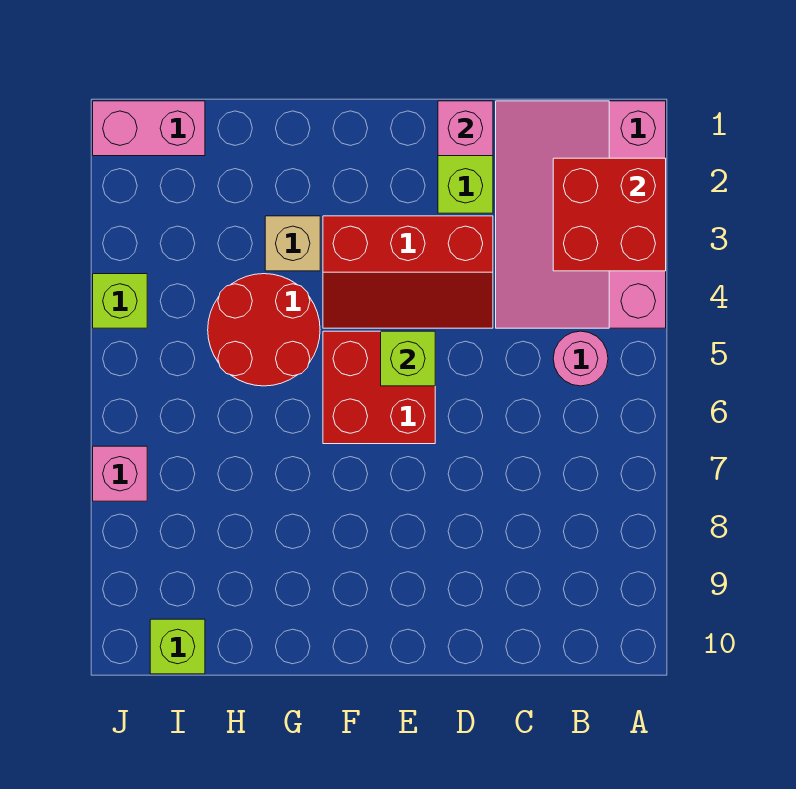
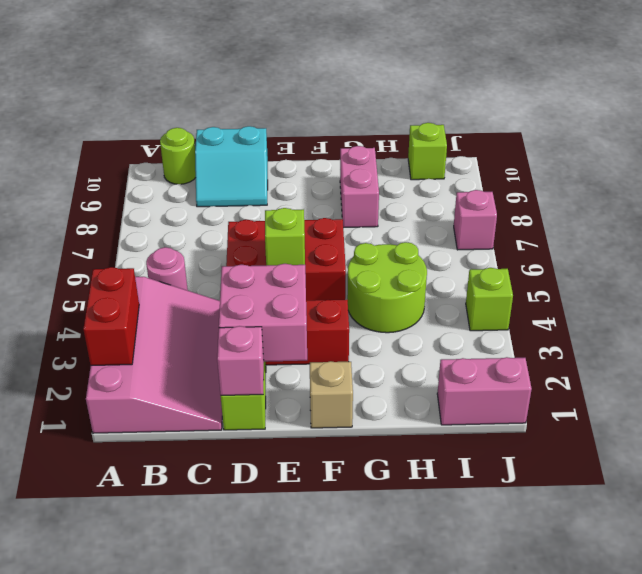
red 2x2 brick [553,158,666,271] -> red 1x2 brick [83,267,139,365]
none -> lime 1x1 round brick [160,128,196,184]
none -> cyan 2x2 slope [195,126,268,207]
none -> pink 2x2 brick [219,264,307,362]
red 2x2 brick [323,331,435,444] -> red 2x3 brick [226,218,346,301]
tan 1x1 brick [265,216,320,271] -> tan 1x1 brick moved to [310,361,353,428]
red 2x2 round brick [208,274,320,386] -> lime 2x2 round brick [347,242,427,333]
none -> pink 1x2 brick [340,146,379,228]

